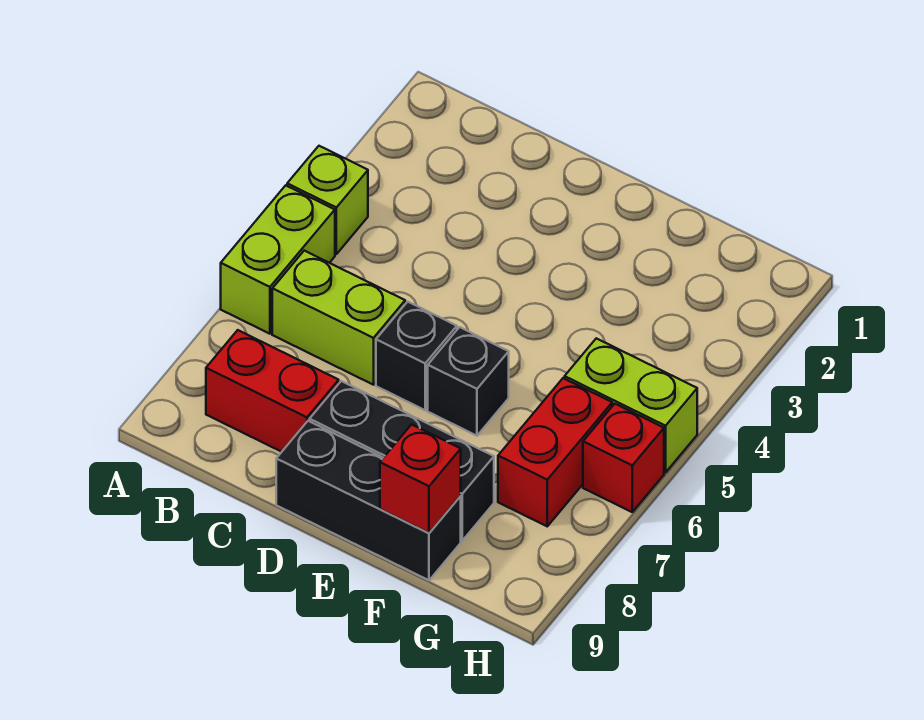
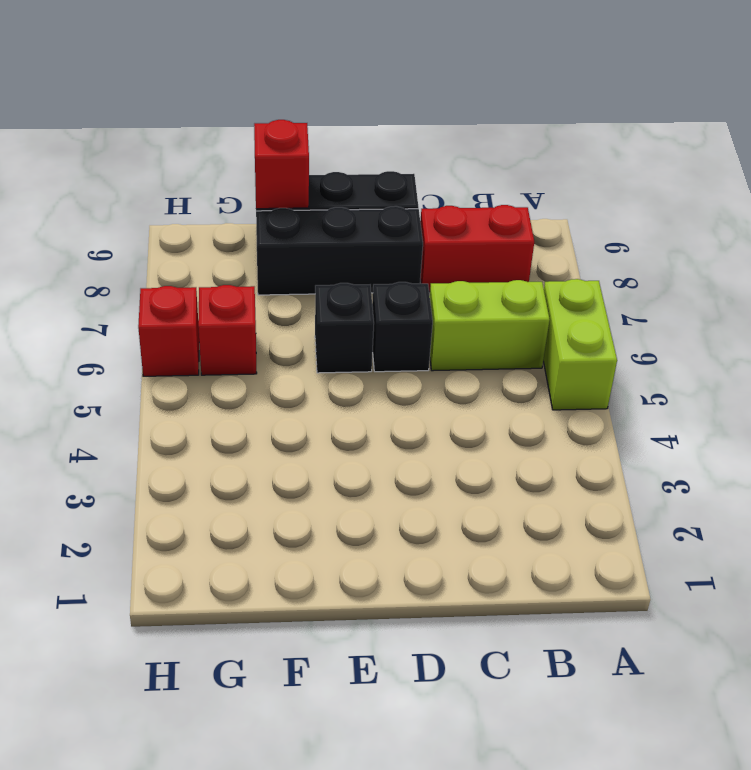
lime 1x1 brick [287,146,368,254] -> none
lime 1x2 brick [565,338,697,472] -> none
red 1x2 brick [498,378,612,526] -> red 1x1 brick [198,285,257,375]

